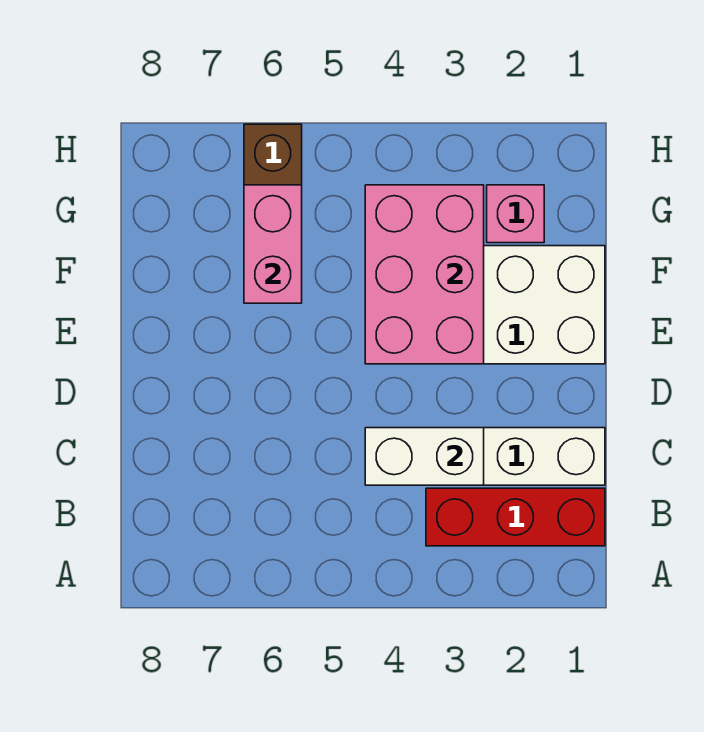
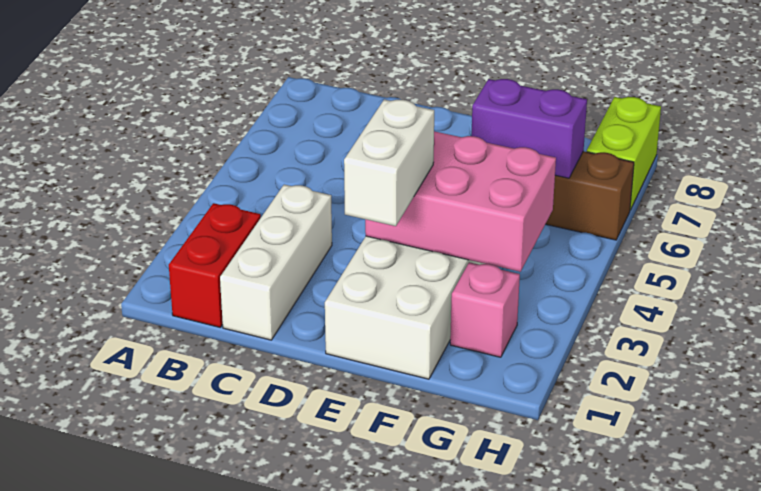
red 1x3 brick [426,488,605,546] -> red 1x2 brick [169,203,261,327]
white 1x2 brick [365,428,484,485] -> white 1x2 brick moved to [344,99,434,226]
pink 1x2 brick [244,185,302,303] -> purple 1x2 brick [471,79,587,178]
none -> lime 1x2 brick [587,97,661,210]

